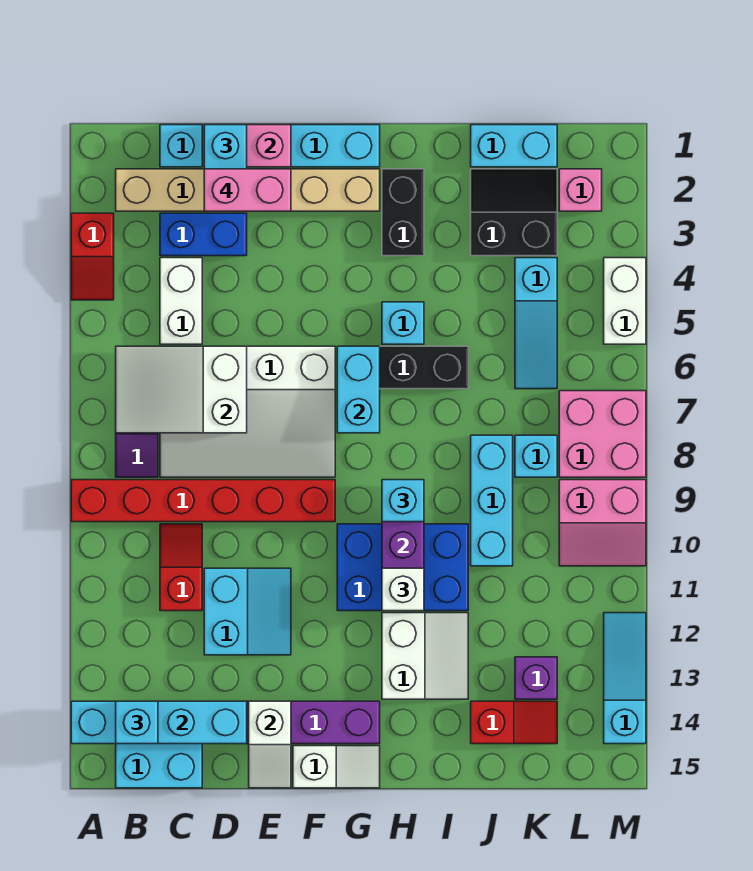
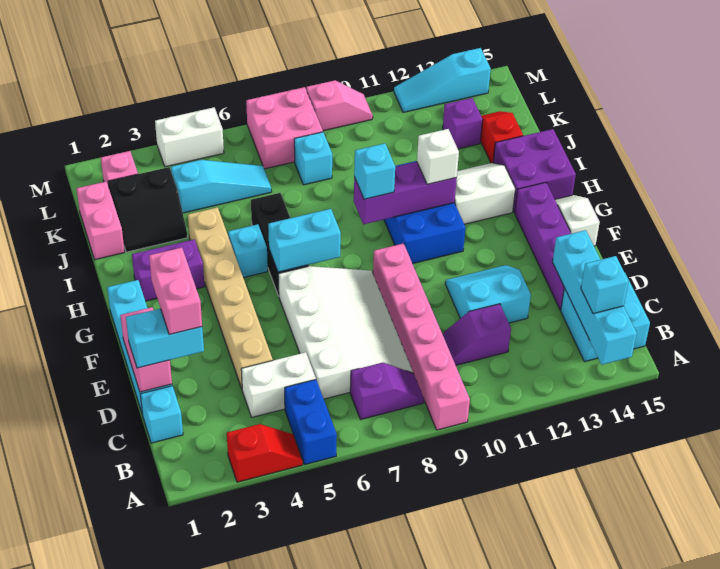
red 1x6 brick [71,480,335,522] -> pink 1x6 brick [373,243,470,430]
tan 1x6 brick [116,169,380,211] -> tan 1x6 brick moved to [188,207,273,389]
white 2x3 slope [116,346,247,433] -> none
blue 1x2 brick [160,213,247,256] -> blue 1x2 brick moved to [285,380,337,464]
red 1x2 slope [160,524,202,611] -> purple 1x2 slope [442,304,511,365]
white 1x2 slope [249,701,291,788] -> none
black 1x2 brick [382,169,424,256] -> purple 1x2 brick [132,239,205,301]
none -> purple 2x2 brick [493,129,576,212]
cyan 1x2 brick [471,125,557,167] -> pink 1x2 brick [77,182,125,260]
black 2x2 slope [471,169,557,256] -> black 2x2 slope turned to [108,167,188,252]
cyan 1x3 brick [471,435,513,566] -> none
pink 2x2 slope [559,480,646,566] -> pink 1x2 slope [306,80,373,131]

